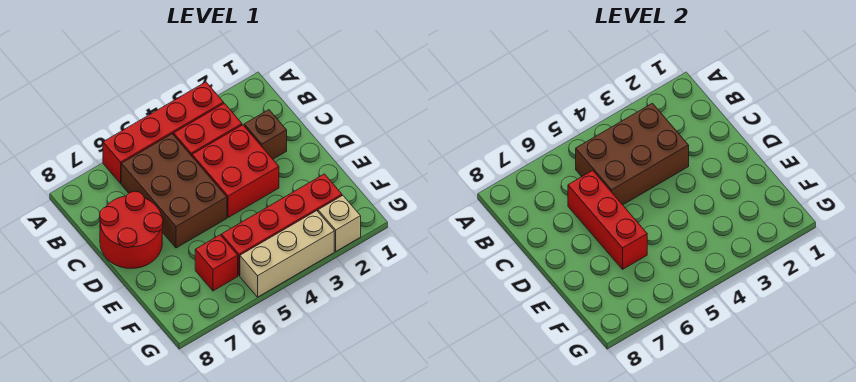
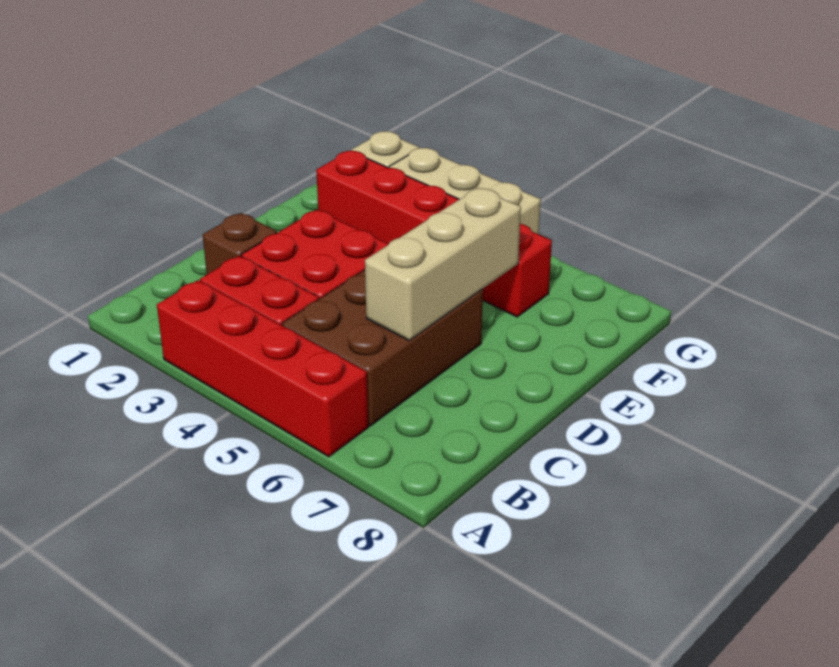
brown 2x3 brick [576,103,689,205] -> none
red 1x3 brick [568,170,647,269] -> tan 1x3 brick [365,188,521,340]
red 2x2 round brick [100,191,163,269] -> none

